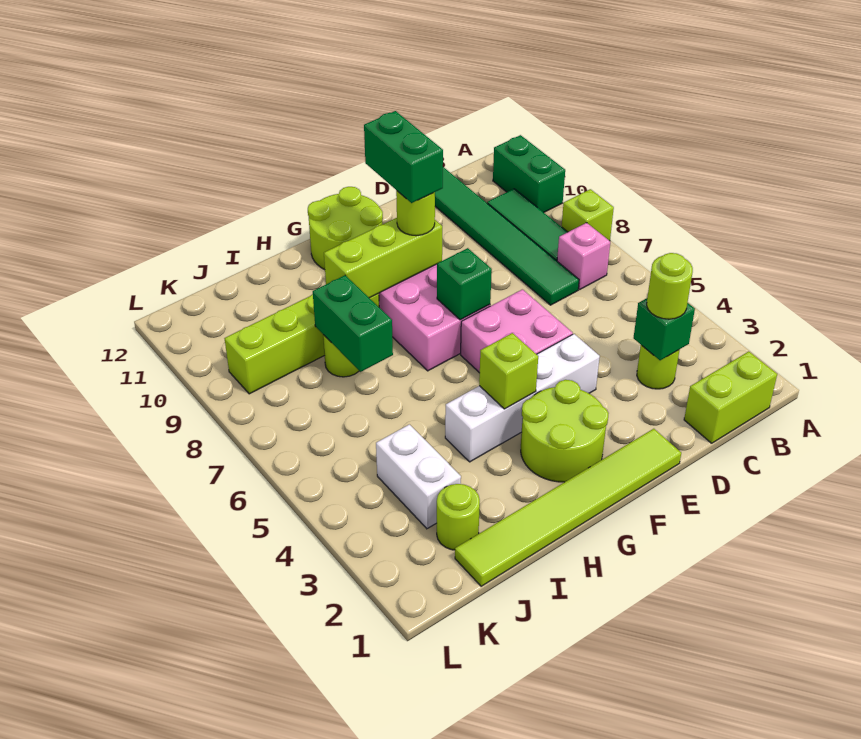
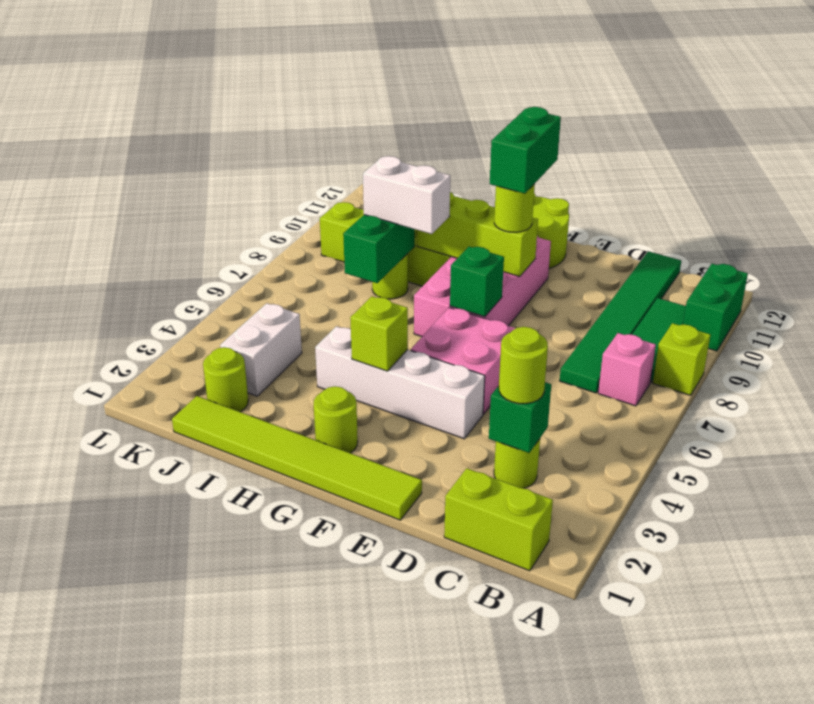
lime 2x2 round brick [521,380,609,482] -> lime 1x1 round brick [314,386,358,453]
none -> white 1x2 brick [363,156,450,234]

